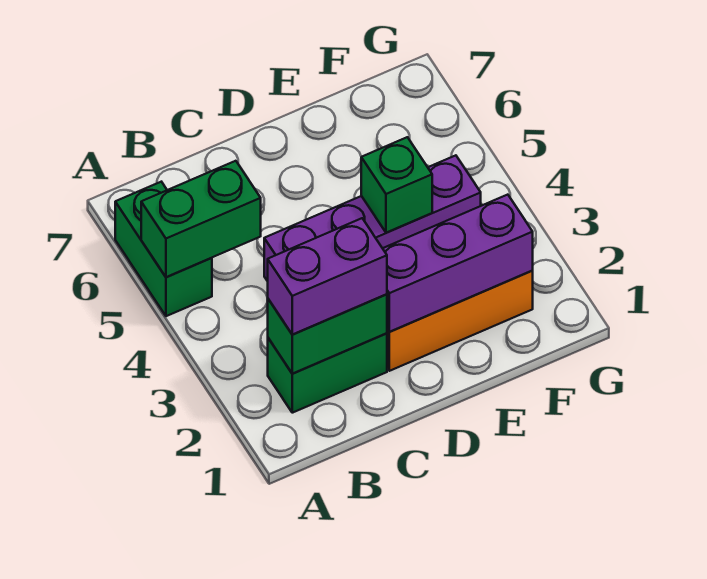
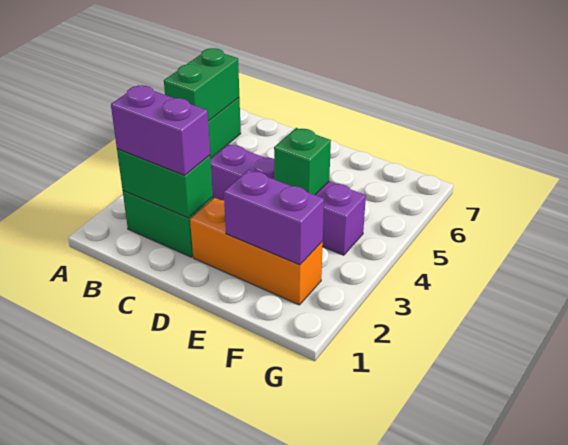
green 1x2 brick [141,161,261,277] -> green 1x2 brick turned to [164,48,239,121]
purple 1x3 brick [383,195,533,332] -> purple 1x2 brick [224,170,324,265]

